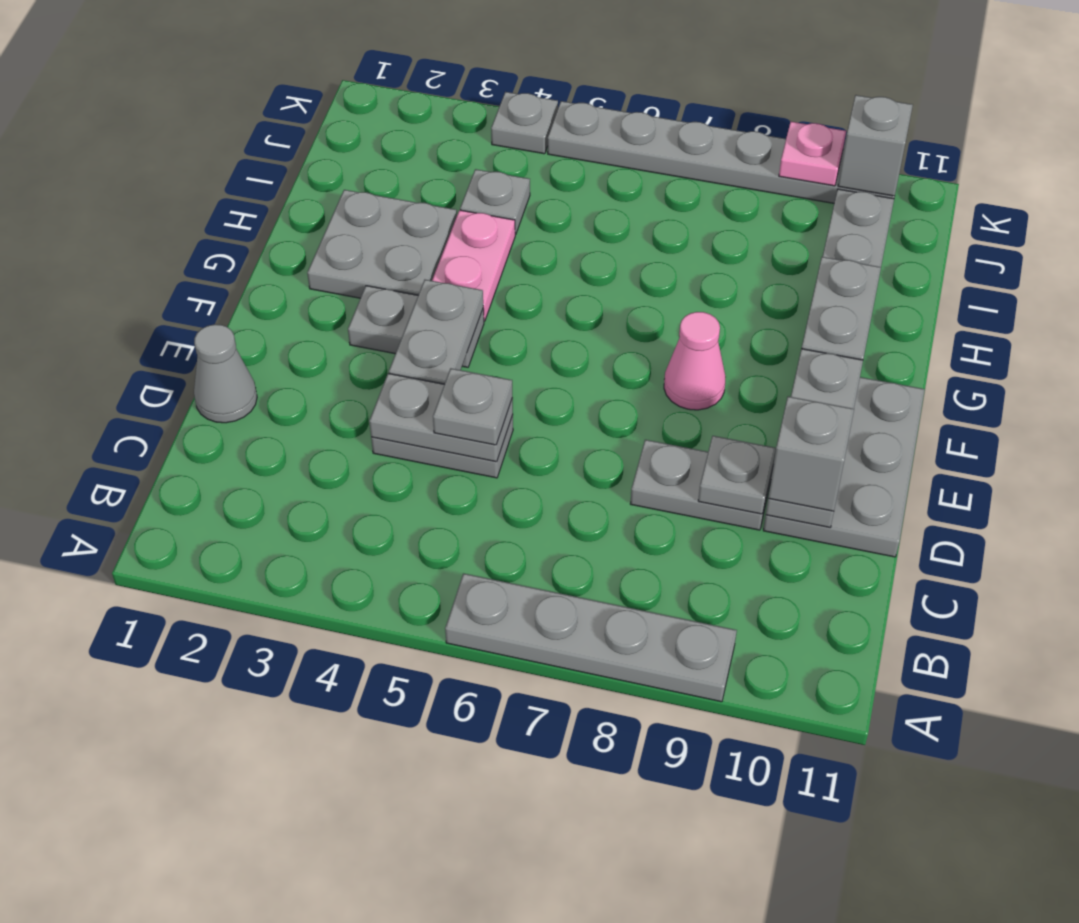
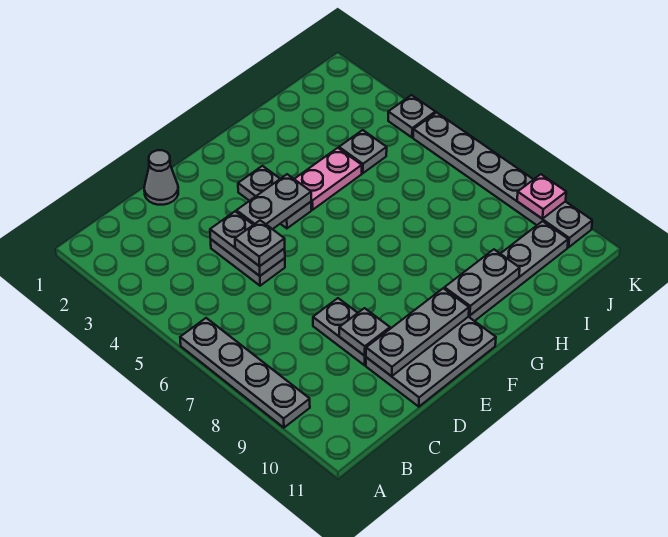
grey 1x1 brick [768,396,854,511] -> none
pink 1x1 cone [664,312,726,410] -> none
grey 2x2 plate [307,190,457,298] -> none
grey 1x1 brick [838,95,913,196] -> none

